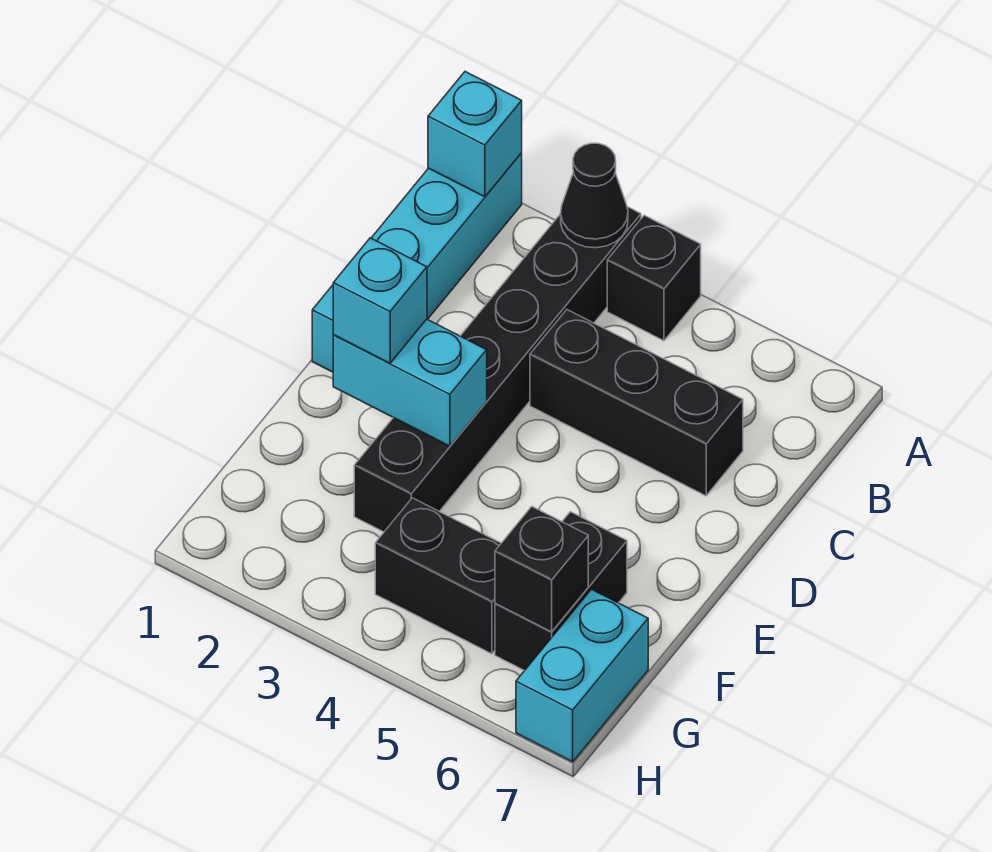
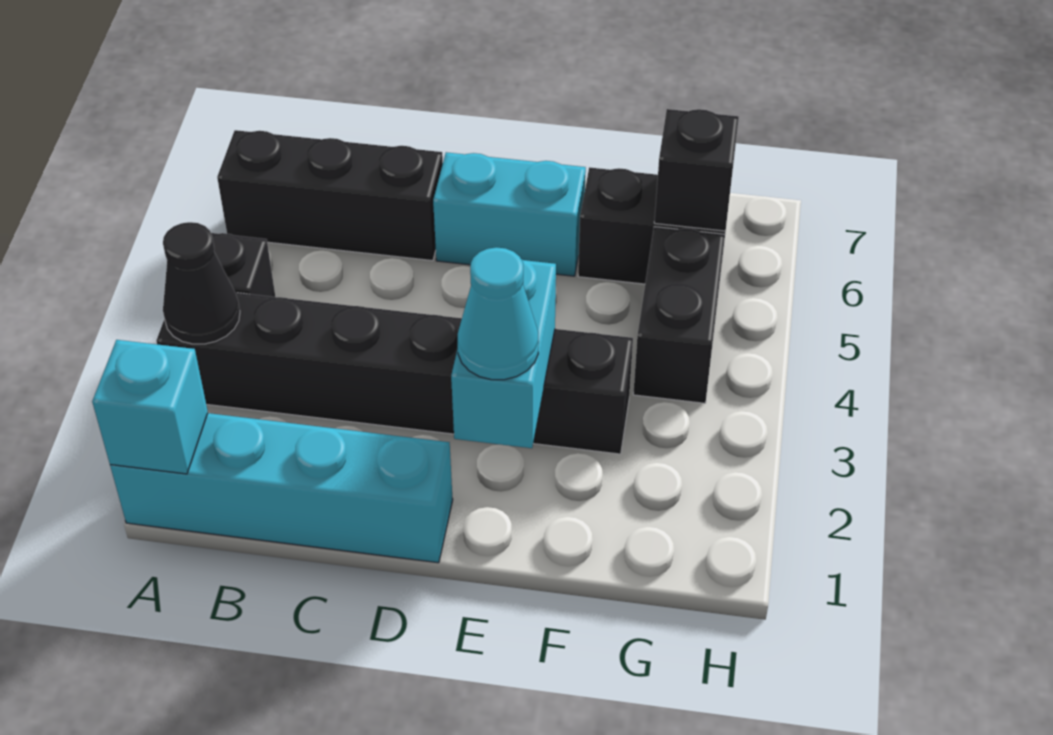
black 1x3 brick [530,310,743,496] -> black 1x3 brick turned to [217,130,443,261]
cyan 1x1 brick [333,238,427,363] -> cyan 1x1 cone [458,247,539,380]
cyan 1x2 brick [516,589,648,762] -> cyan 1x2 brick moved to [433,152,586,276]

